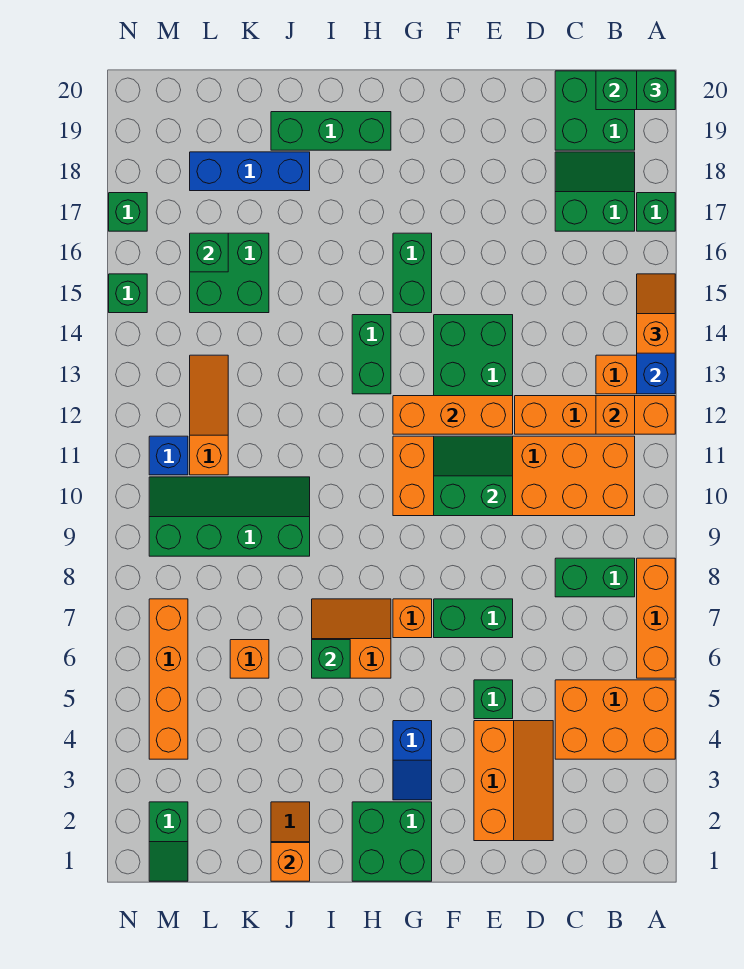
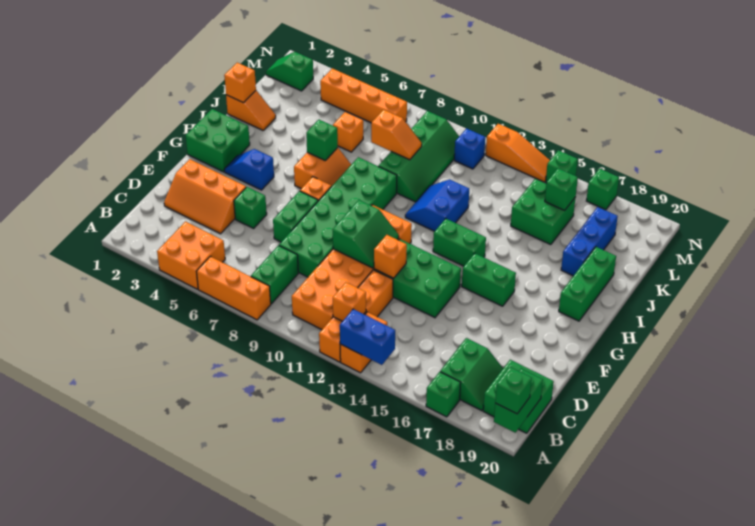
orange 2x3 brick [555,680,675,759] -> orange 2x2 brick [157,222,225,289]
orange 1x2 slope [637,274,675,353] -> orange 1x2 slope moved to [371,109,422,160]
none -> green 2x6 brick [279,157,397,277]
orange 1x3 brick [393,396,513,434] -> orange 1x1 brick [374,235,407,278]
none -> blue 2x2 slope [405,179,469,231]
orange 1x3 slope [190,355,228,475] -> orange 1x3 slope moved to [486,124,550,182]

